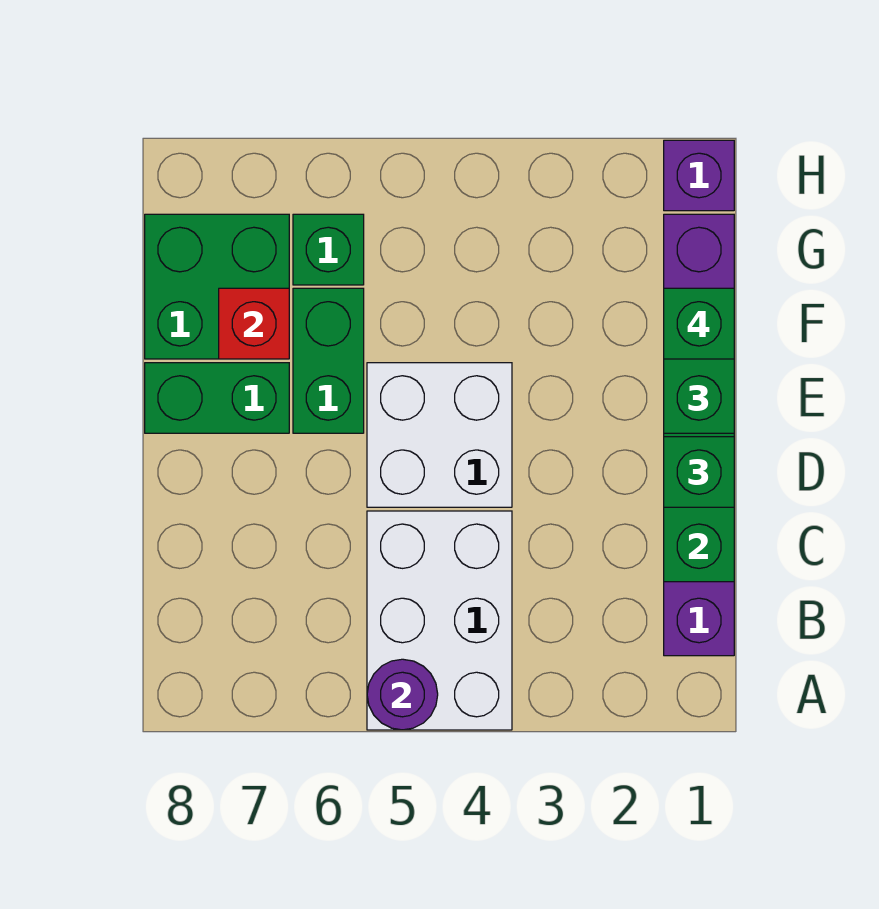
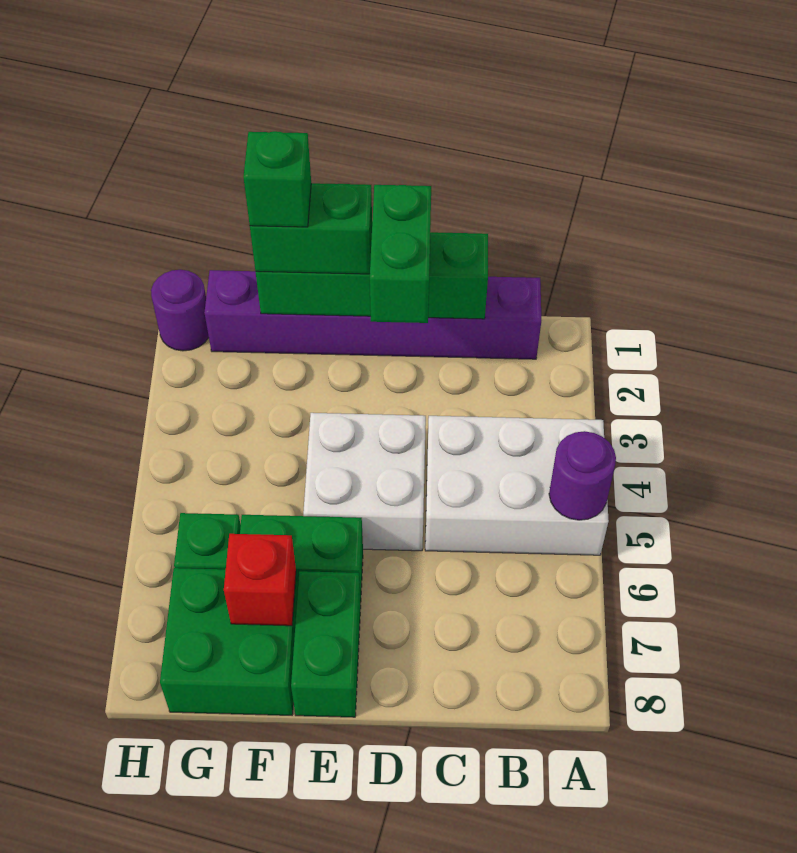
green 1x1 brick [664,437,734,507] -> green 1x2 brick [370,185,431,323]
purple 1x1 brick [664,140,734,211] -> purple 1x1 round brick [151,270,209,351]

